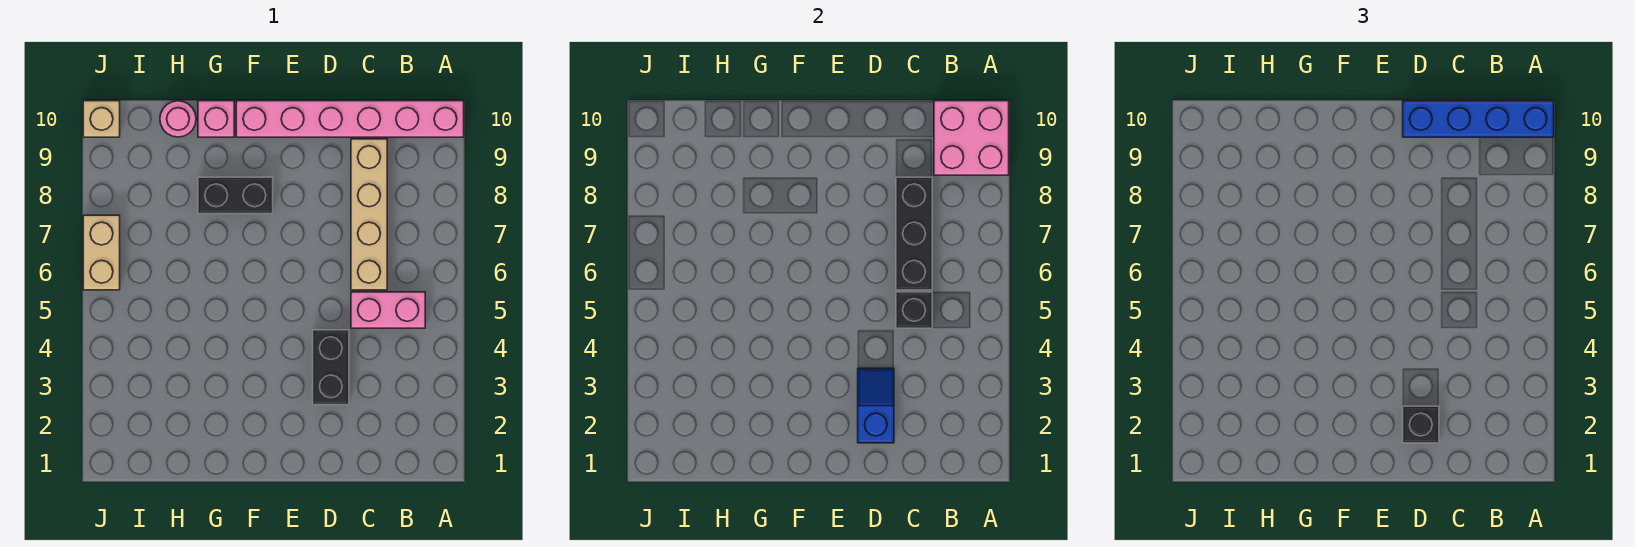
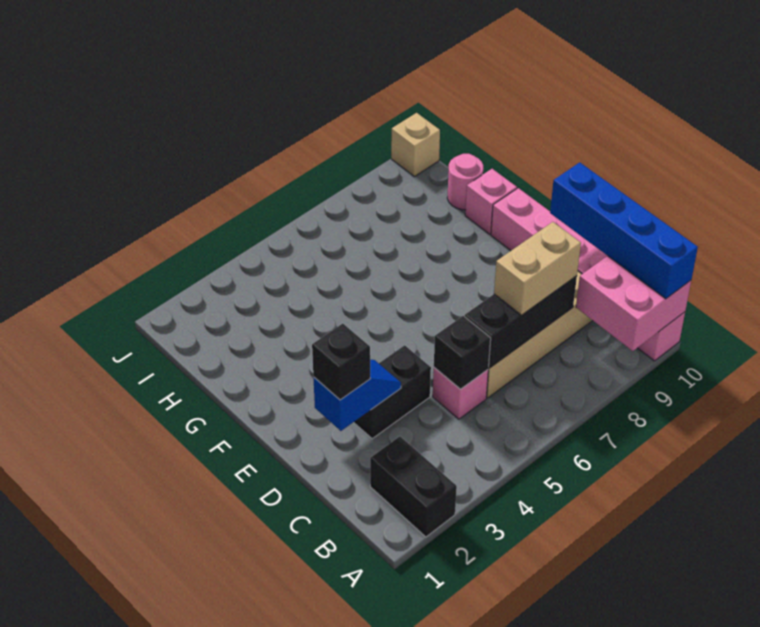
pink 1x2 brick [351,292,425,328] -> pink 1x1 brick [433,368,488,419]
black 1x2 brick [198,177,273,214] -> black 1x2 brick moved to [370,436,457,537]
tan 1x2 brick [83,215,120,290] -> tan 1x2 brick moved to [494,222,581,315]

